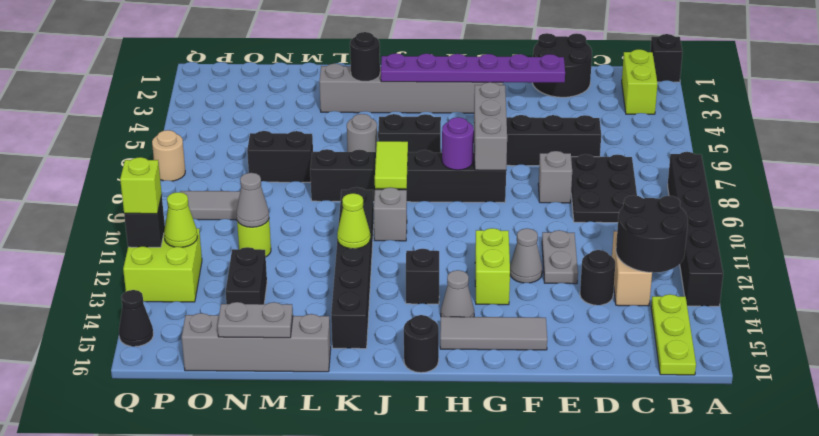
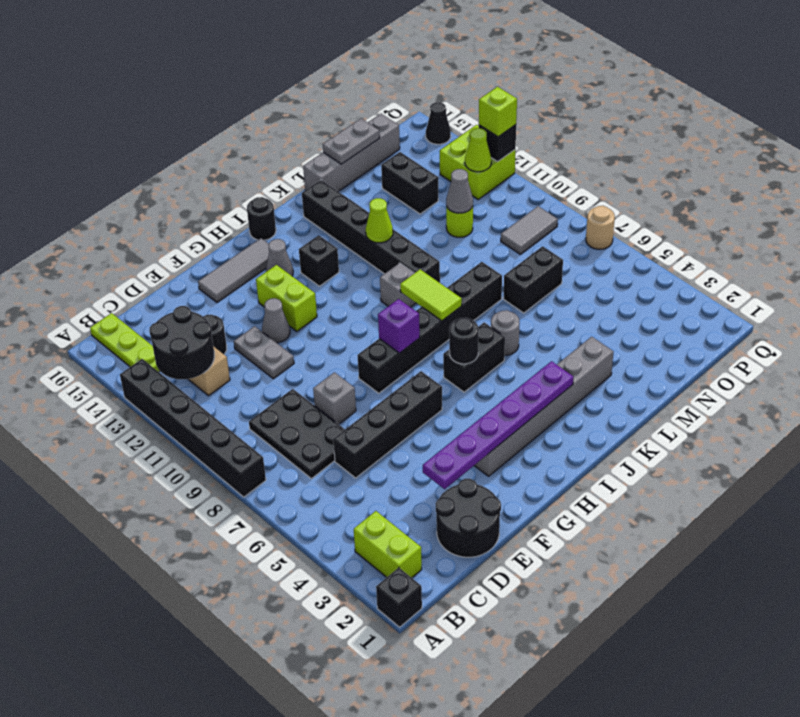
grey 1x3 brick [474,82,507,170] -> none
purple 1x1 round brick [442,117,474,170] -> purple 1x1 brick [378,299,420,353]
black 1x1 round brick [350,32,380,81] -> black 1x1 round brick moved to [449,318,479,364]

